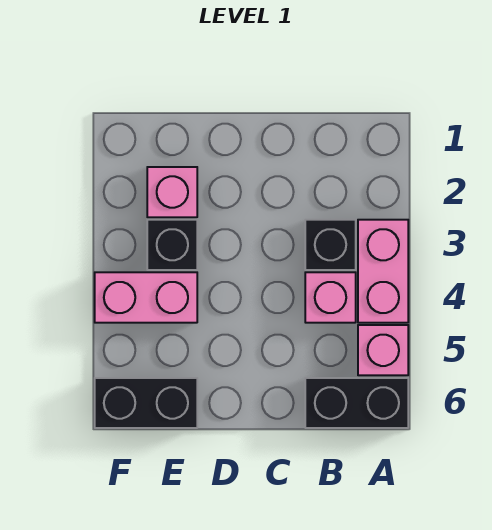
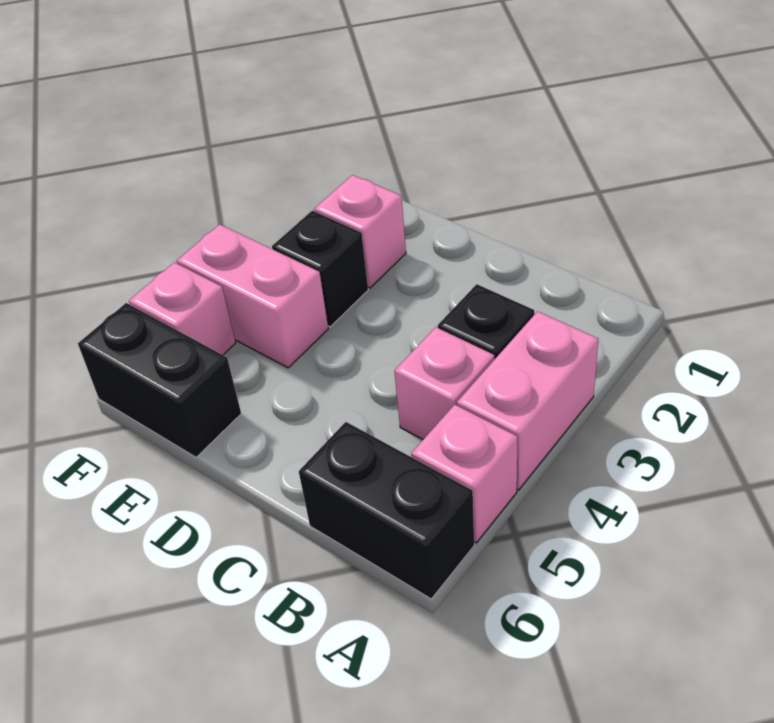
none -> pink 1x1 brick [129,262,236,355]

